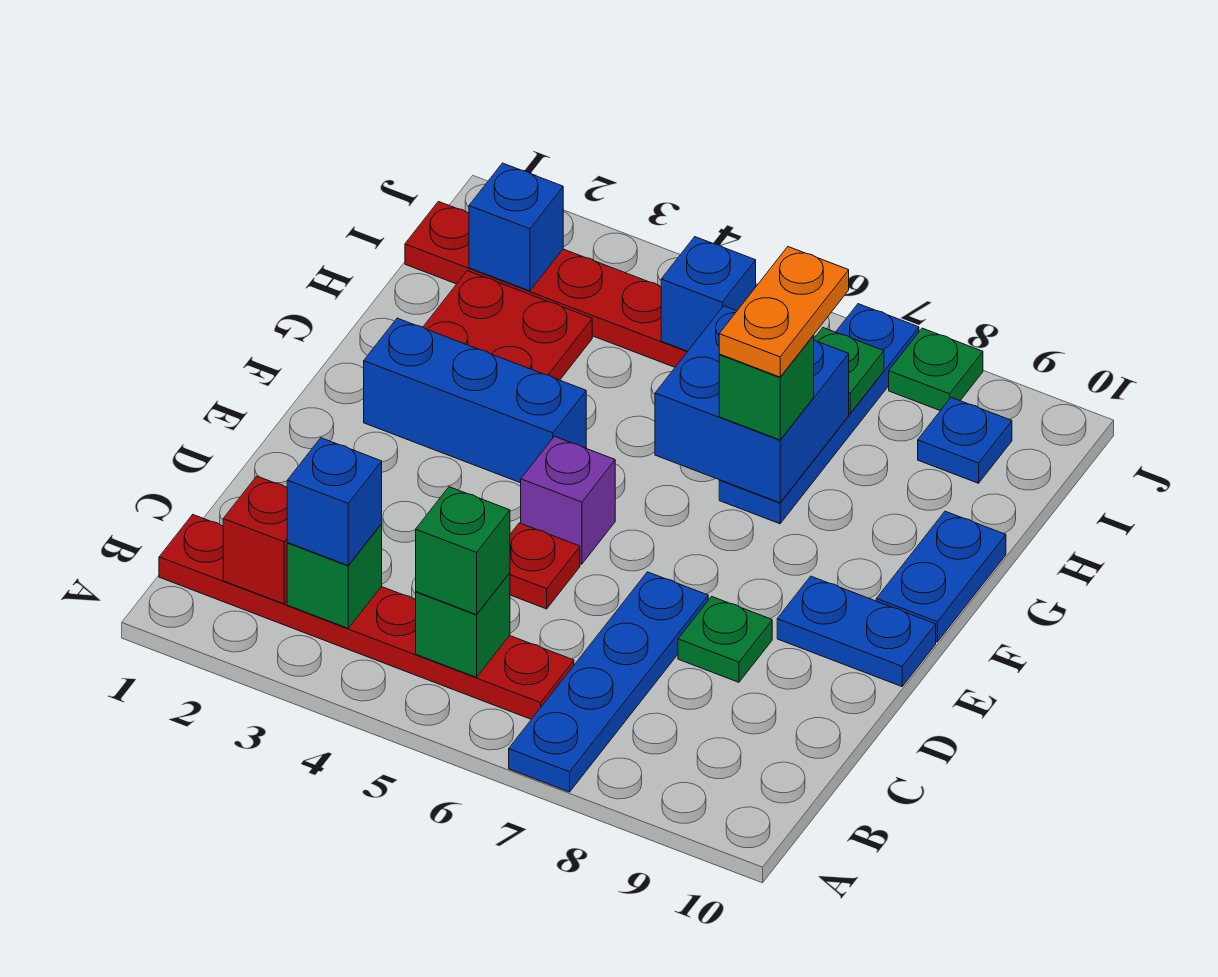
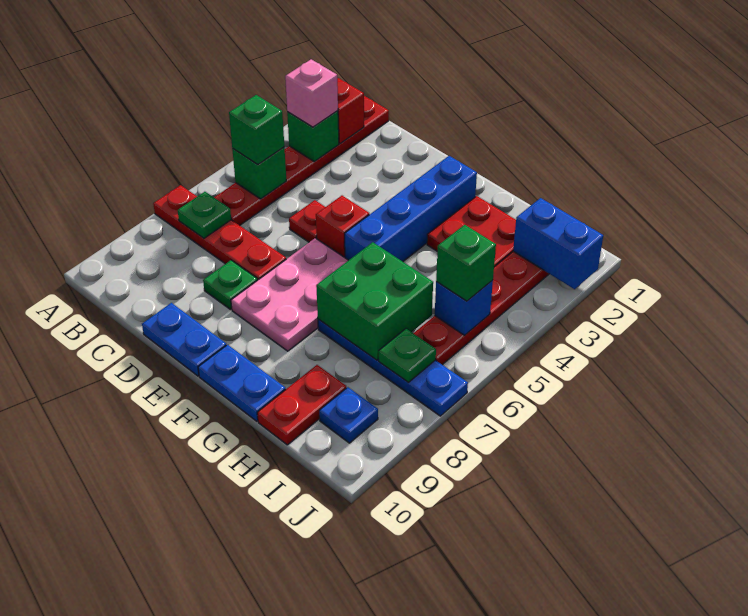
blue 1x4 plate [509,572,708,792] -> red 1x4 plate [153,185,286,280]
blue 1x1 brick [287,438,382,565] -> pink 1x1 brick [285,59,338,127]
purple 1x1 brick [521,436,615,564] -> red 1x1 brick [316,196,369,258]
none -> pink 2x3 plate [231,238,348,351]
blue 1x2 plate [777,576,936,686] -> blue 1x2 plate turned to [142,303,226,376]
blue 1x3 brick [364,318,586,483] -> blue 1x4 brick [345,156,477,262]
blue 2x2 brick [655,306,849,503] -> green 2x2 brick [316,242,433,360]
green 1x1 brick [719,336,814,440] -> green 1x1 brick moved to [436,225,496,301]
orange 1x2 plate [719,247,849,377] -> none
none -> red 1x2 plate [257,365,346,445]
blue 1x1 brick [469,163,563,291] -> blue 1x2 brick [513,198,603,289]
green 1x1 plate [889,328,983,411] -> green 1x1 plate moved to [178,192,231,238]

